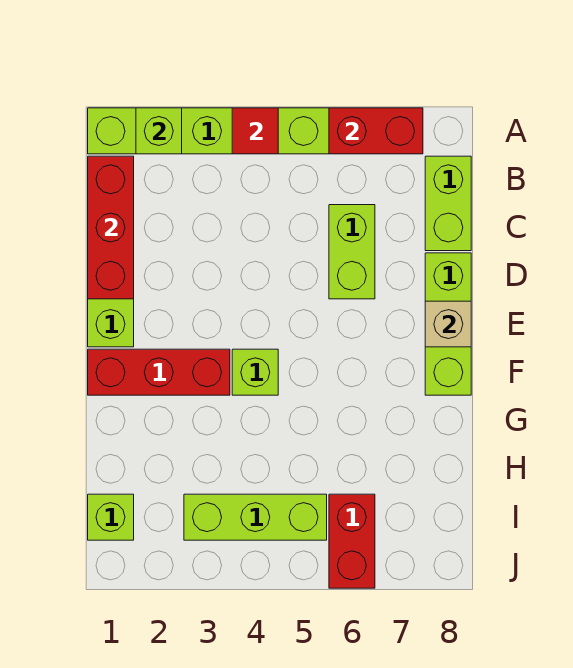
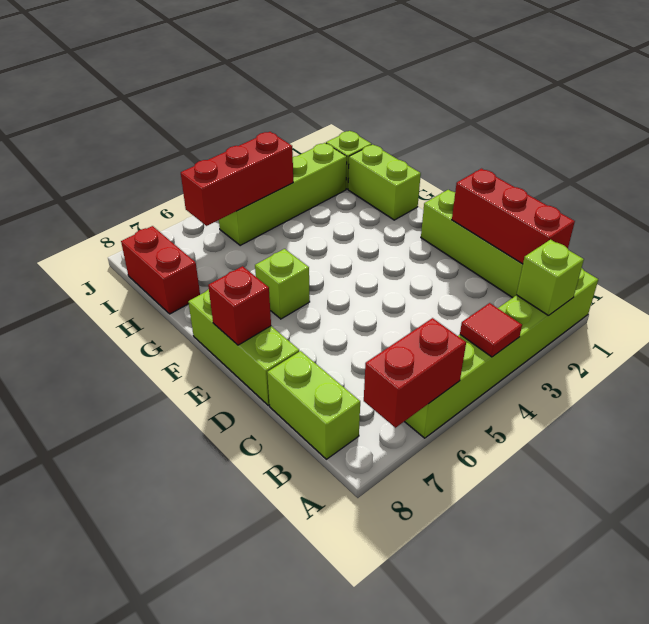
lime 1x2 brick [329,205,375,299] -> lime 1x2 brick moved to [348,145,421,220]
tan 1x1 brick [425,301,471,347] -> red 1x1 brick [208,266,271,345]
red 1x3 brick [88,349,230,395] -> red 1x3 brick moved to [181,132,293,226]
lime 1x1 brick [232,349,278,395] -> lime 1x1 brick moved to [255,249,310,319]
lime 1x3 brick [184,494,327,540] -> lime 1x4 brick [219,143,347,245]
red 1x2 brick [329,494,375,588] -> red 1x2 brick moved to [121,226,200,314]

